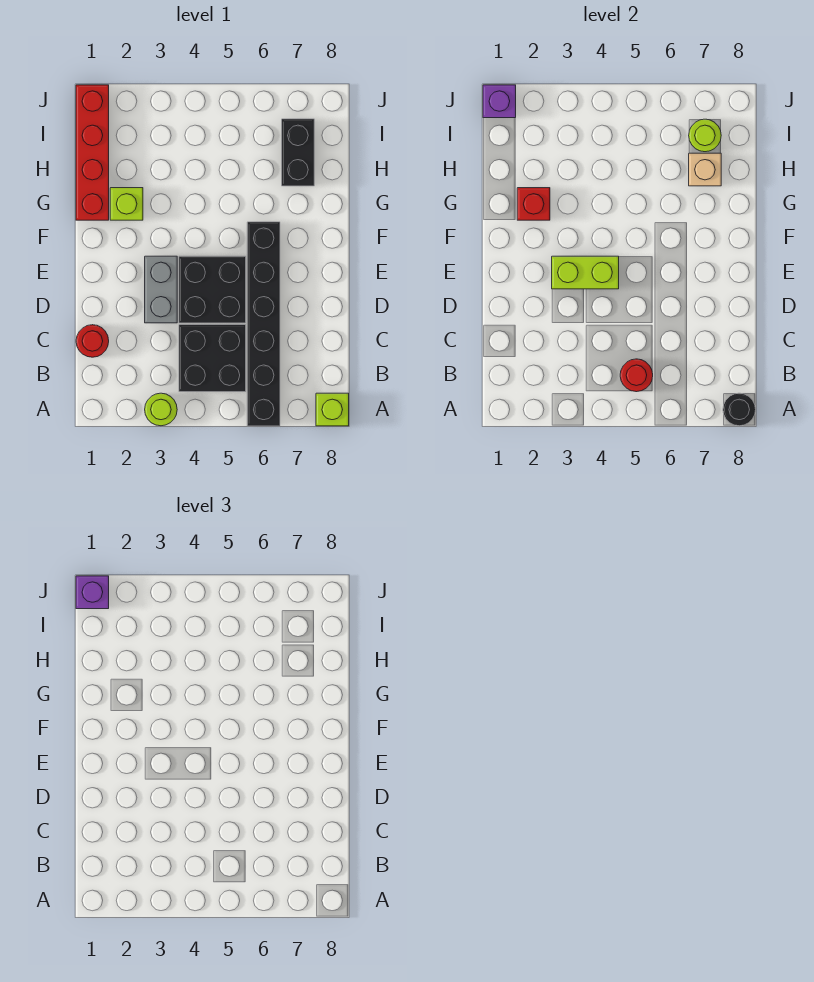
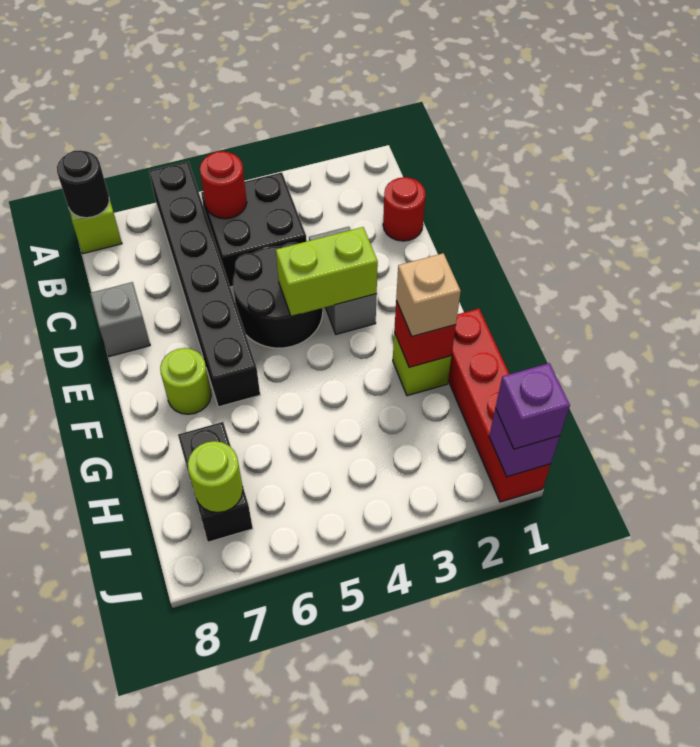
lime 1x1 round brick [145,393,177,426] -> lime 1x1 round brick moved to [160,348,211,414]
black 2x2 brick [179,256,246,323] -> black 2x2 round brick [233,242,323,348]
none -> grey 1x1 brick [90,282,150,357]
tan 1x1 brick [689,153,721,186] -> tan 1x1 brick moved to [396,253,461,336]

